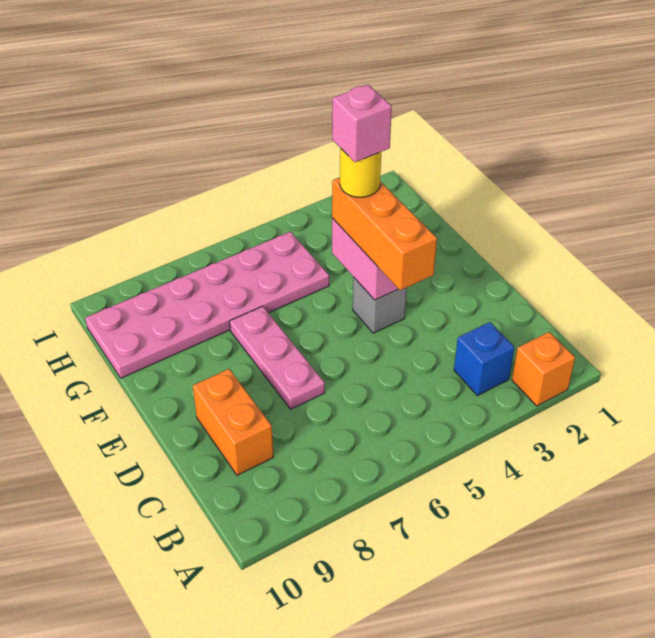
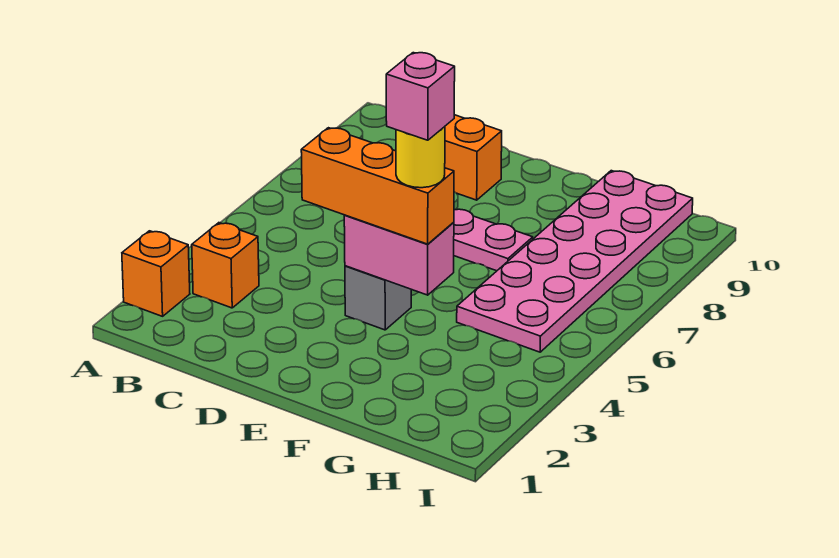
blue 1x1 brick [454,322,515,396] -> orange 1x1 brick [192,223,259,308]

